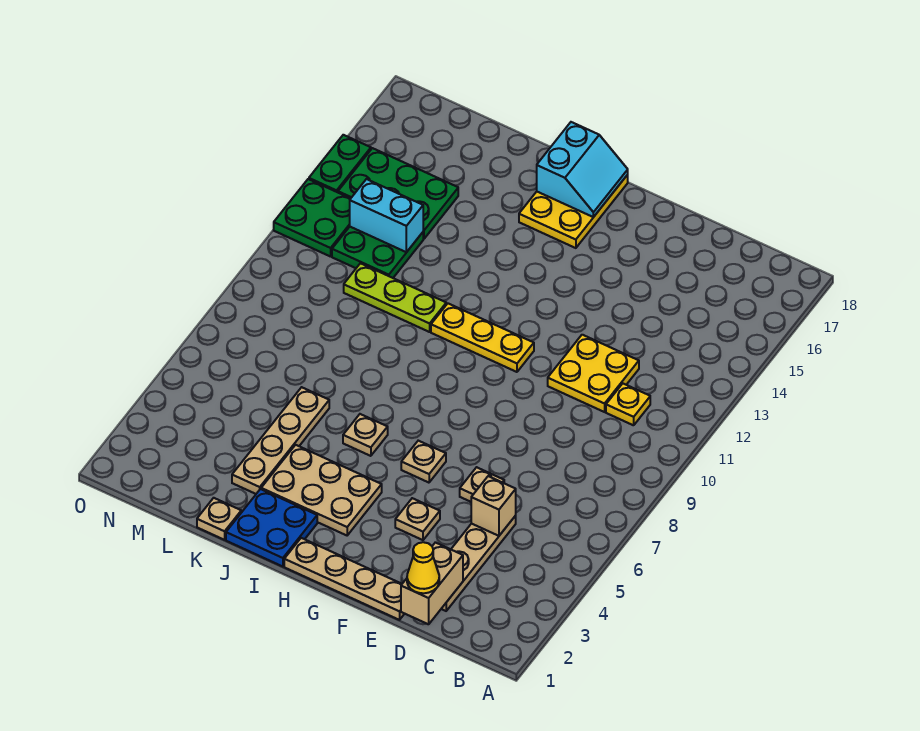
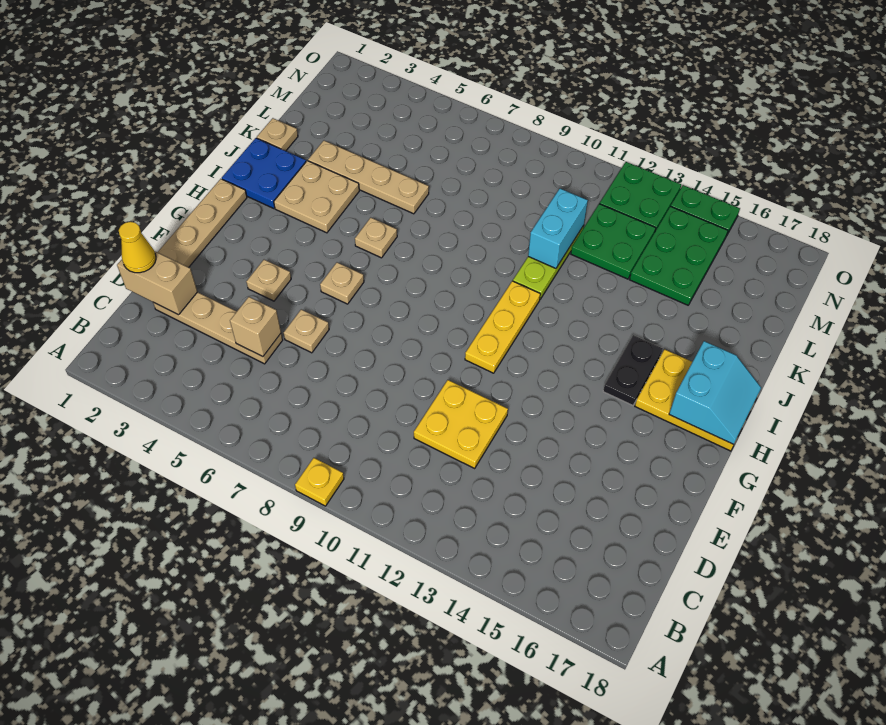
yellow 1x1 plate [606,384,650,425] -> yellow 1x1 plate moved to [295,458,344,506]
tan 2x3 plate [261,445,382,535] -> tan 2x2 plate [274,161,359,233]
none -> black 1x2 plate [603,335,663,405]
cyan 2x2 slope [537,122,628,217] -> cyan 2x2 slope turned to [669,341,761,444]
cyan 1x2 brick [350,179,423,252] -> cyan 1x2 brick moved to [528,189,588,268]

